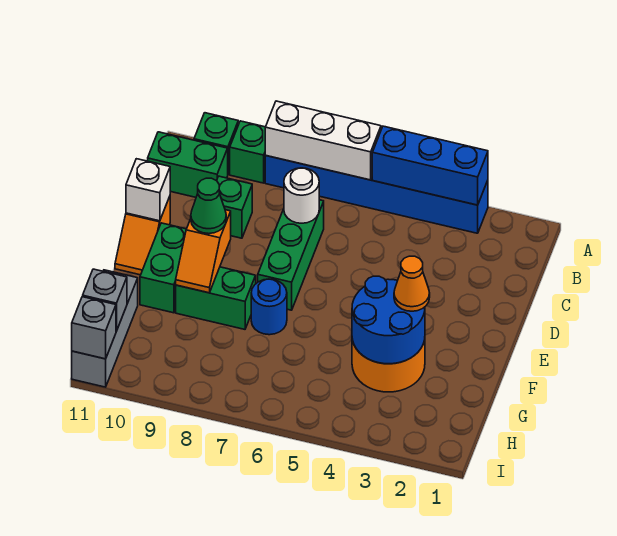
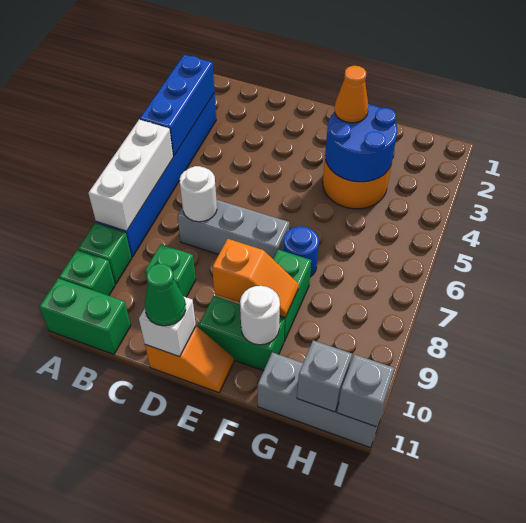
green 1x2 brick [148,132,228,197] -> green 1x2 brick turned to [39,278,131,354]
green 1x3 brick [258,200,324,310] -> grey 1x3 brick [177,200,289,259]
green 1x1 cone [191,178,226,234] -> green 1x1 cone moved to [145,264,186,326]
none -> white 1x1 round brick [240,286,280,345]

